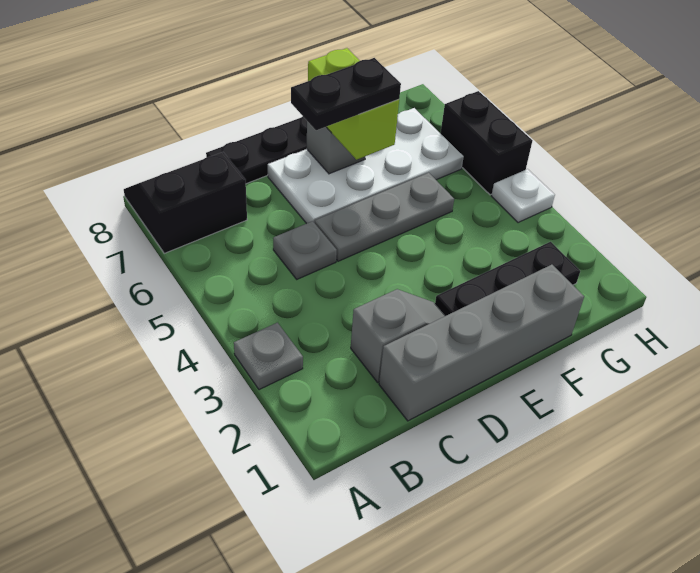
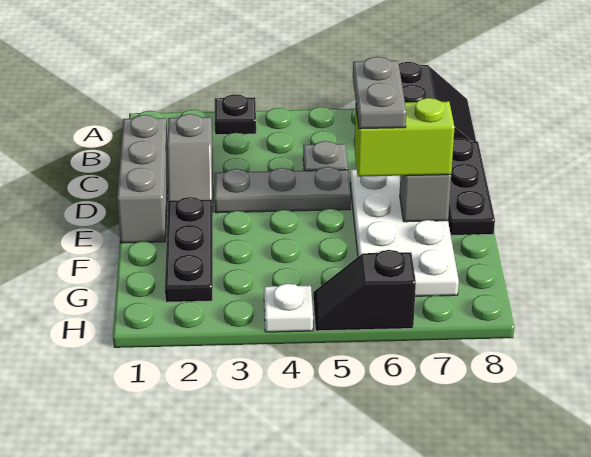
grey 1x1 plate [234,323,303,390] -> black 1x1 plate [215,94,256,135]
grey 1x4 brick [379,265,584,421] -> grey 1x3 brick [117,115,168,243]
grey 1x3 plate [315,173,454,261] -> grey 1x3 plate turned to [215,167,351,213]
black 1x2 plate [291,58,401,130] -> grey 1x2 plate [353,57,406,129]
black 1x2 brick [440,91,532,195] -> black 1x2 slope [313,250,416,331]

